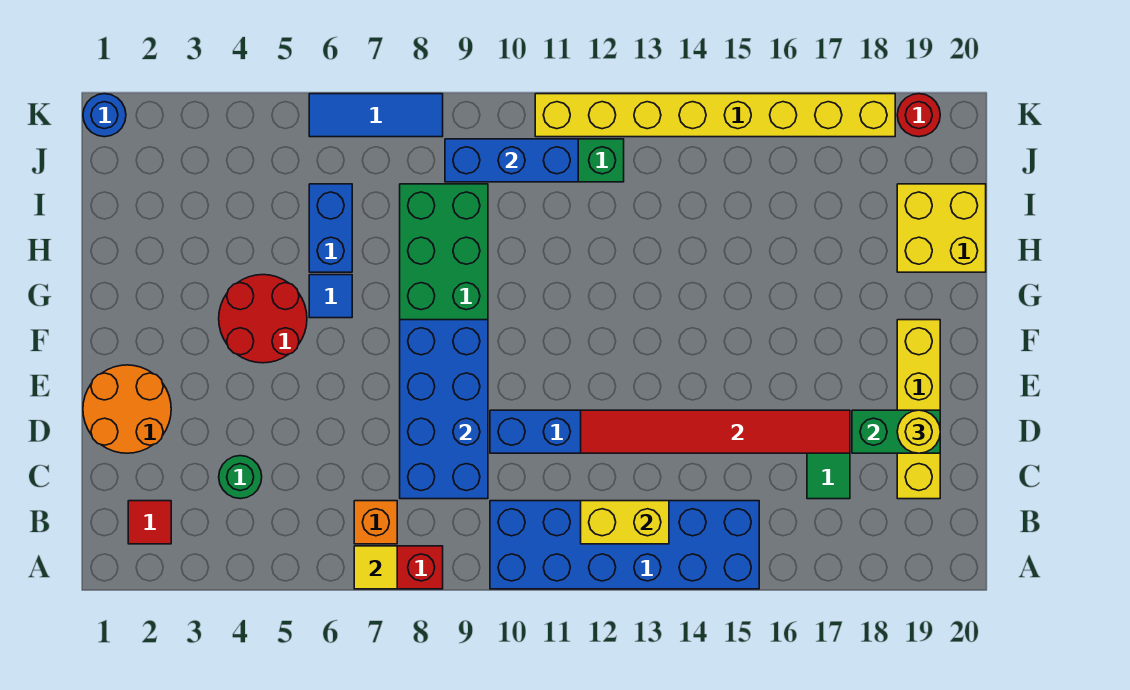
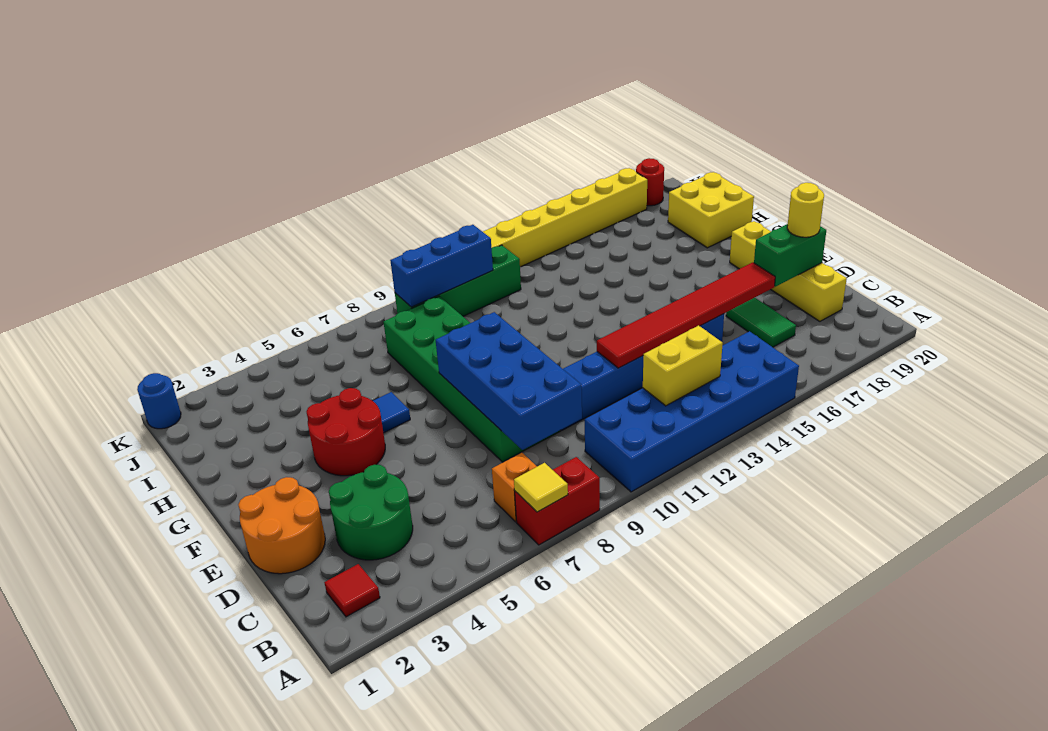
green 1x1 round brick [219,456,262,499] -> green 2x2 round brick [329,465,413,560]
blue 1x2 brick [309,184,352,272] -> none
blue 1x3 tile [309,94,443,137] -> none

